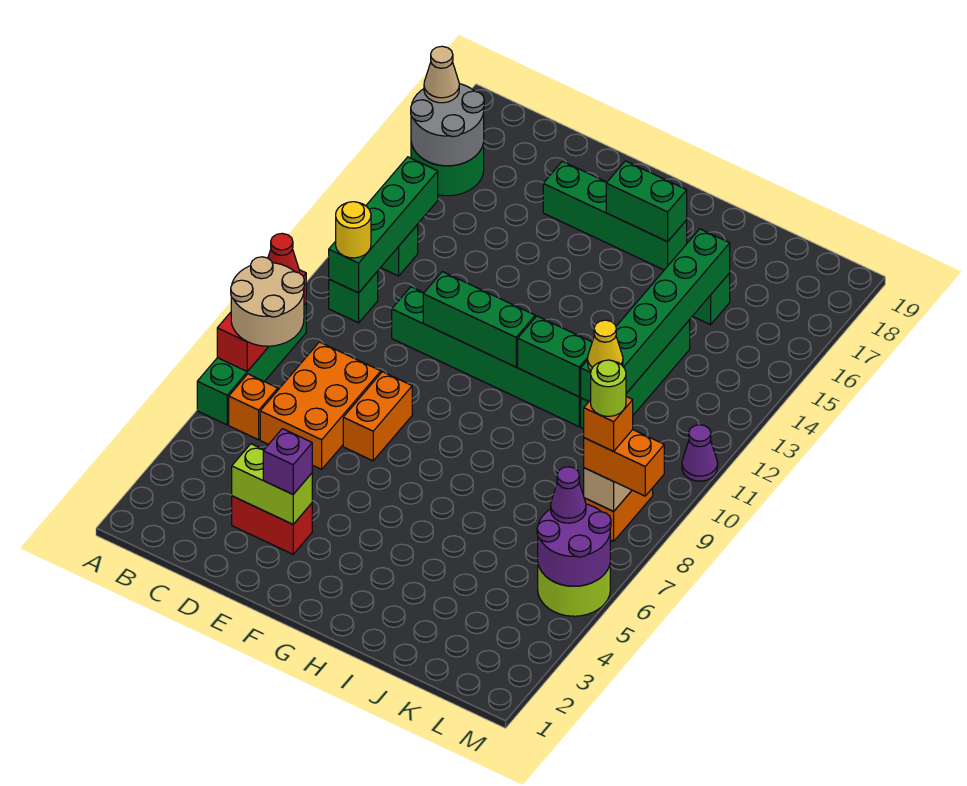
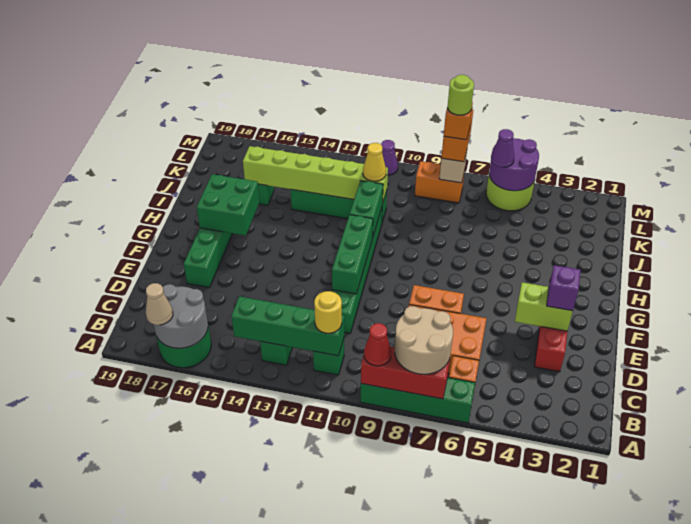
lime 1x2 brick [232,444,312,524] -> lime 1x2 brick turned to [515,282,573,331]
green 1x2 brick [606,161,687,242] -> green 2x2 brick [197,174,260,236]
green 1x6 brick [580,229,730,401] -> lime 1x6 brick [243,146,388,204]

